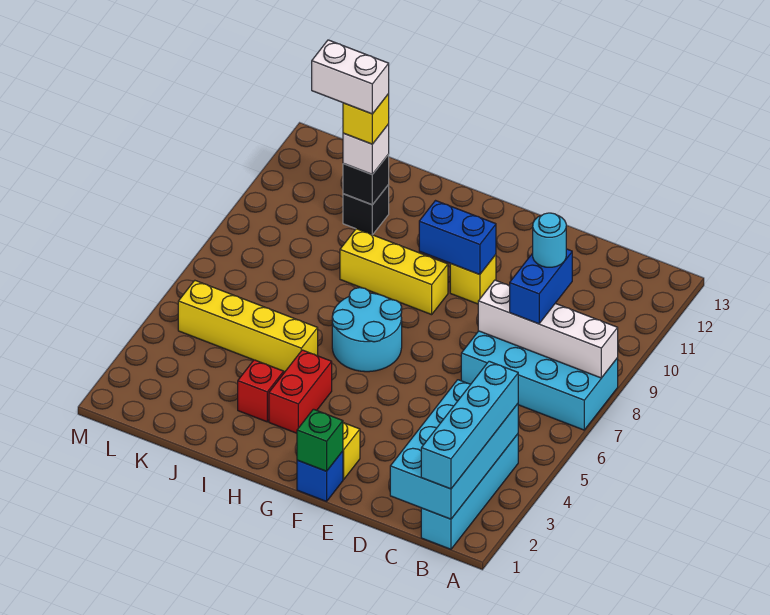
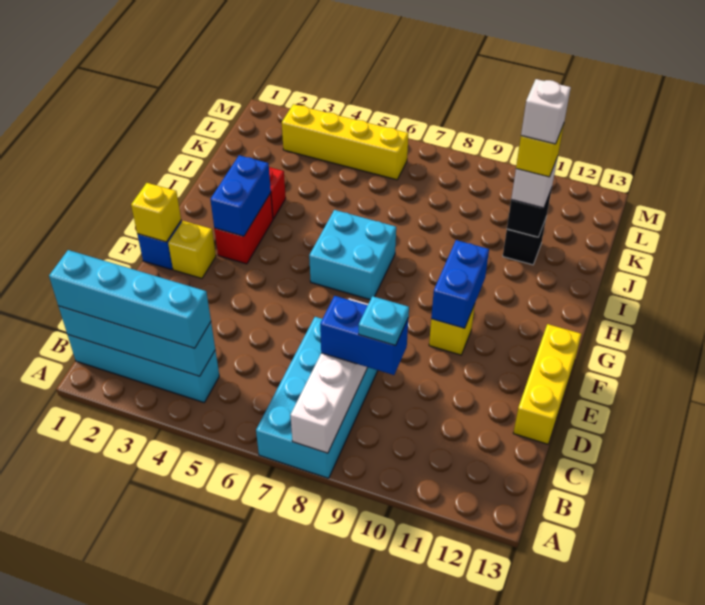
cyan 2x4 brick [390,380,518,519] -> cyan 1x4 brick [59,306,215,376]
cyan 1x1 round brick [533,213,566,267] -> cyan 1x1 plate [359,296,409,346]
green 1x1 brick [297,409,343,471] -> yellow 1x1 brick [131,183,181,242]
none -> blue 1x2 brick [210,155,271,236]
cyan 2x2 round brick [332,288,402,372] -> cyan 2x2 brick [309,210,396,300]
yellow 1x3 brick [340,229,448,315] -> yellow 1x3 brick moved to [513,324,581,444]
red 1x2 brick [269,350,332,433] -> red 1x2 brick turned to [214,193,273,264]
yellow 1x4 brick [178,281,318,372] -> yellow 1x4 brick turned to [282,104,408,180]
white 1x2 brick [312,40,389,114] -> white 1x1 brick [521,79,571,144]

